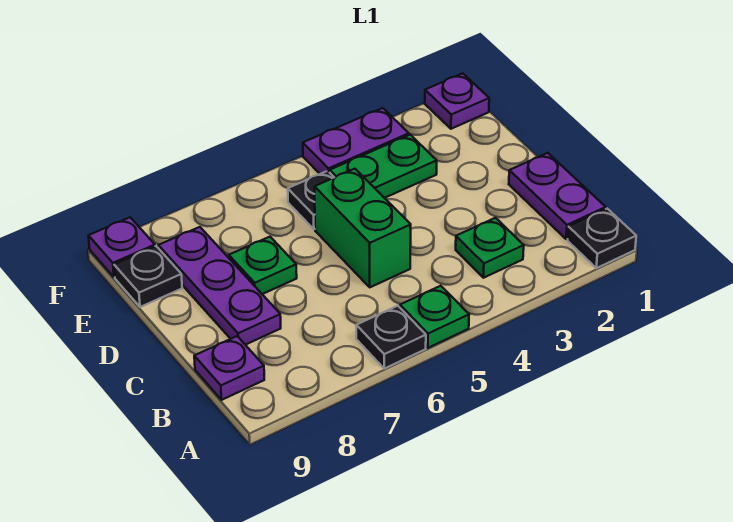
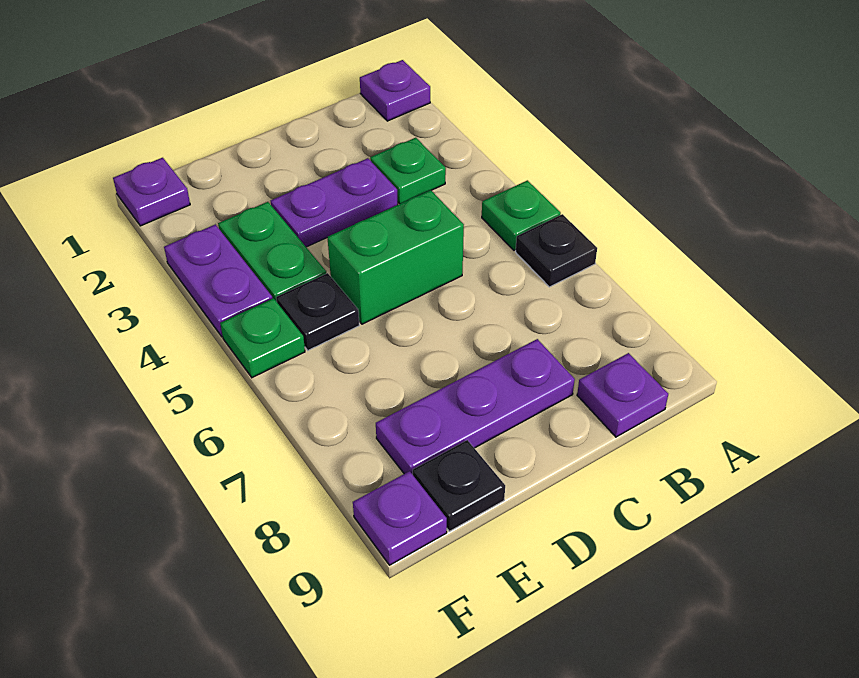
black 1x1 plate [568,209,636,268] -> purple 1x1 plate [360,60,430,121]
purple 1x2 plate [509,153,606,239] -> purple 1x2 plate moved to [271,158,398,247]
green 1x1 plate [229,237,297,294] -> green 1x1 plate moved to [220,298,305,378]

